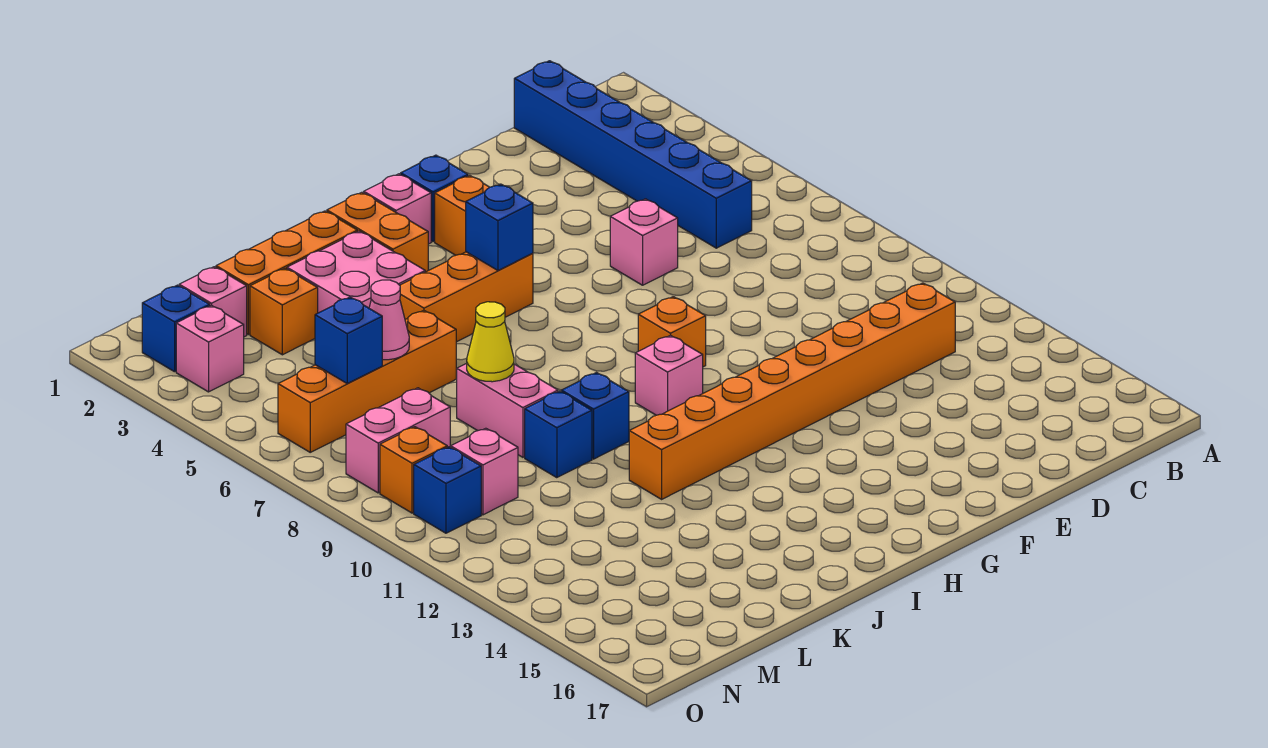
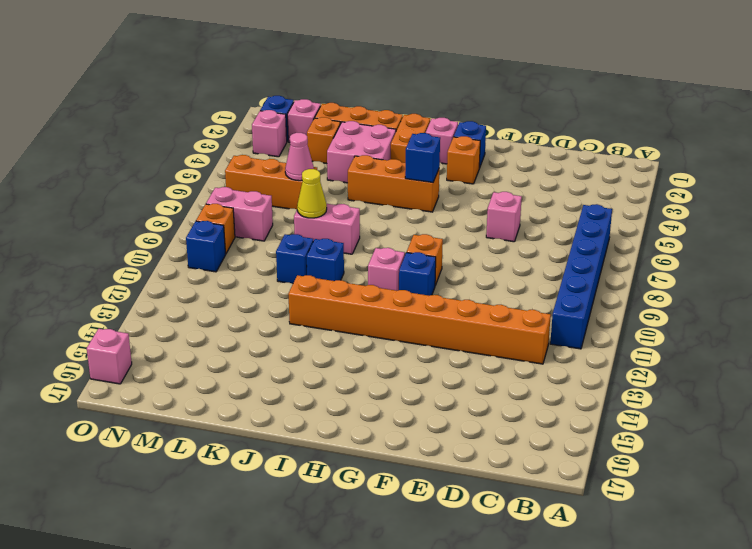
blue 1x6 brick [514,61,752,248] -> blue 1x6 brick moved to [550,204,612,349]
orange 1x4 brick [278,310,456,452] -> orange 1x3 brick [225,155,317,209]
pink 1x2 brick [457,363,558,457] -> pink 1x2 brick turned to [294,204,360,254]
blue 1x1 brick [315,297,382,383] -> blue 1x1 brick moved to [399,252,436,296]
pink 1x1 brick [450,428,518,515] -> pink 1x1 brick moved to [87,329,132,384]

